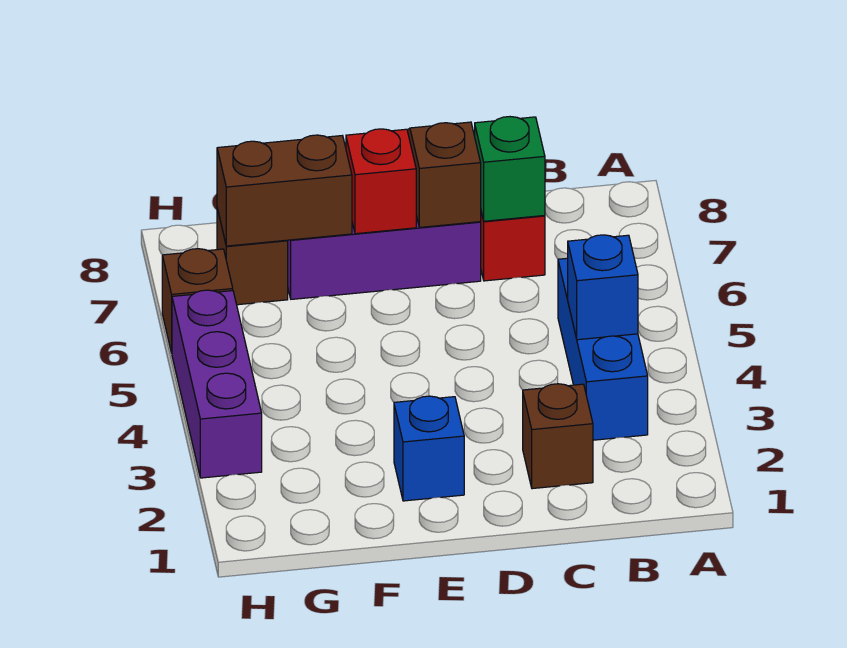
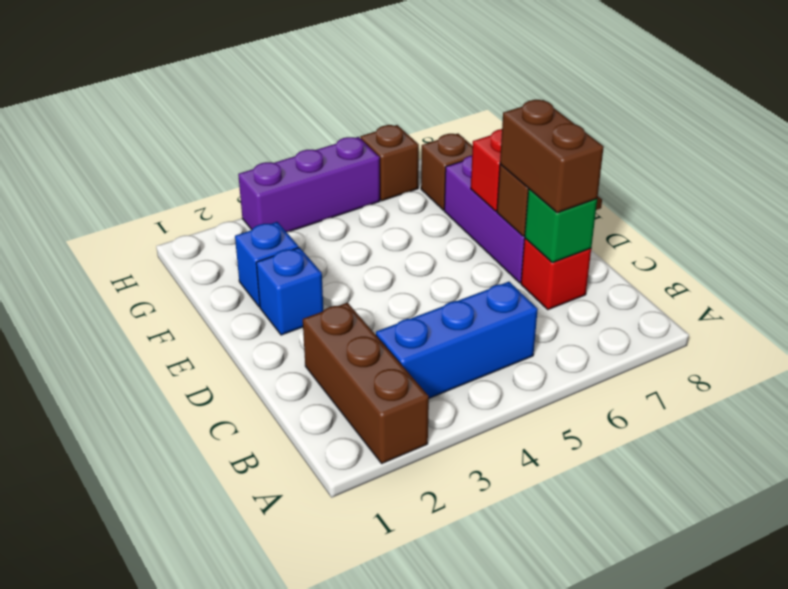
blue 1x1 brick [568,235,638,340] -> blue 1x1 brick moved to [235,222,299,307]
brown 1x1 brick [523,384,593,489] -> brown 1x3 brick [303,303,429,463]
brown 1x2 brick [217,135,352,246] -> brown 1x2 brick moved to [500,100,604,213]

